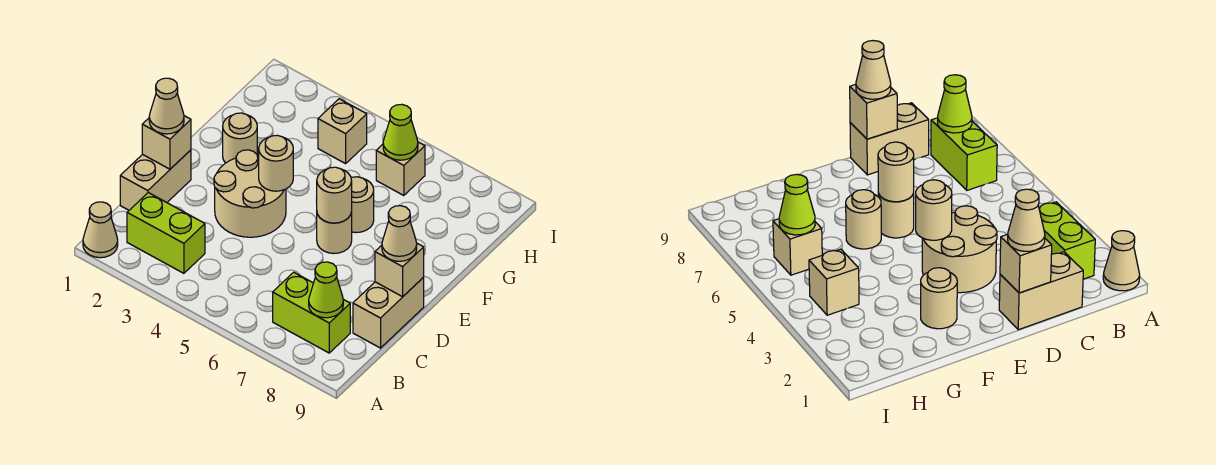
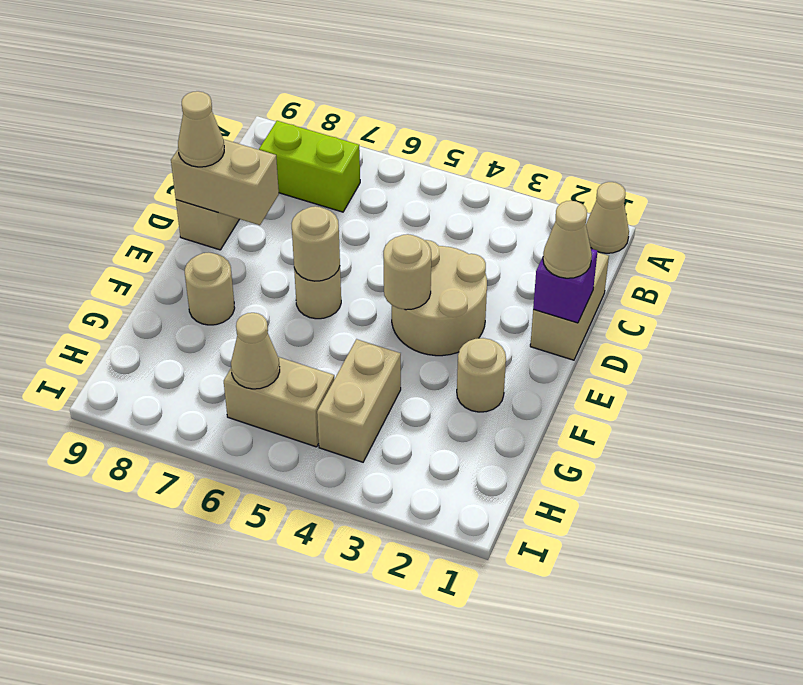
lime 1x2 brick [127,193,205,273] -> none
lime 1x1 cone [309,262,343,318] -> none
tan 1x1 brick [142,116,191,169] -> purple 1x1 brick [533,249,598,323]
tan 1x1 brick [375,243,424,297] -> tan 1x2 brick [171,140,279,225]
tan 1x1 round brick [351,177,374,233] -> tan 1x1 round brick moved to [185,253,235,325]
tan 1x1 brick [318,99,367,164] -> tan 1x2 brick [317,339,401,462]
tan 1x1 brick [376,142,425,196] -> tan 1x2 brick [224,357,334,447]
lime 1x1 cone [383,104,418,160] -> tan 1x1 cone [231,313,280,389]

